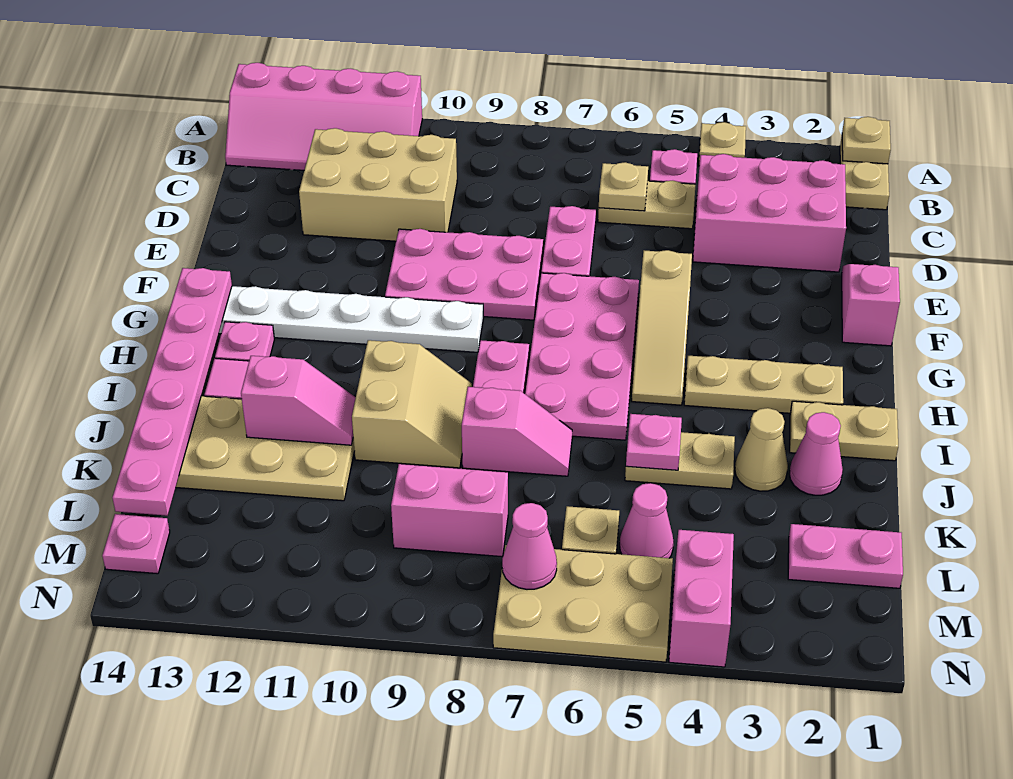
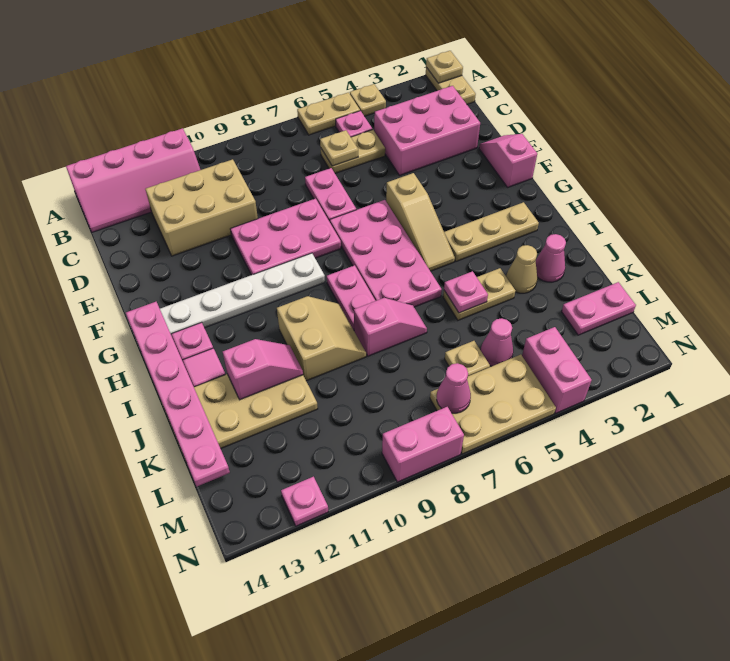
tan 1x2 plate [790,401,898,461] -> tan 1x2 plate moved to [297,92,360,135]
pink 1x2 brick [391,464,508,557] -> pink 1x2 brick moved to [382,407,464,482]
pink 1x1 plate [102,514,170,574] -> pink 1x1 plate moved to [281,477,328,526]

